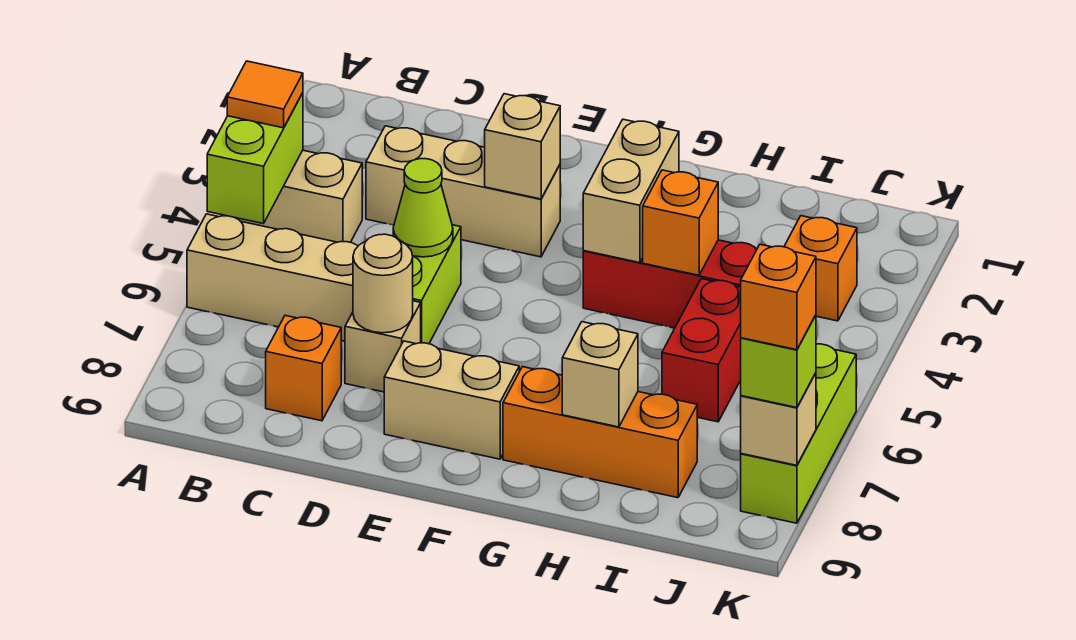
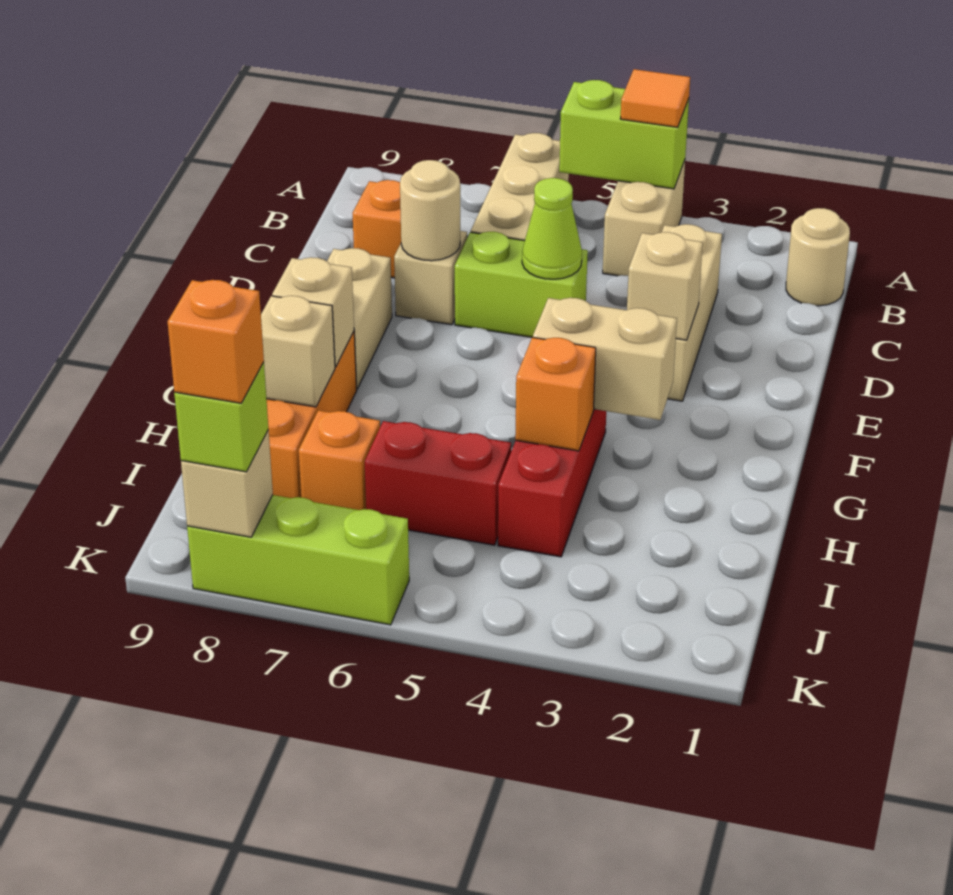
none -> tan 1x1 round brick [786,208,850,306]
none -> tan 1x1 brick [272,257,354,367]
orange 1x1 brick [784,216,857,321] -> orange 1x1 brick moved to [299,410,380,510]

